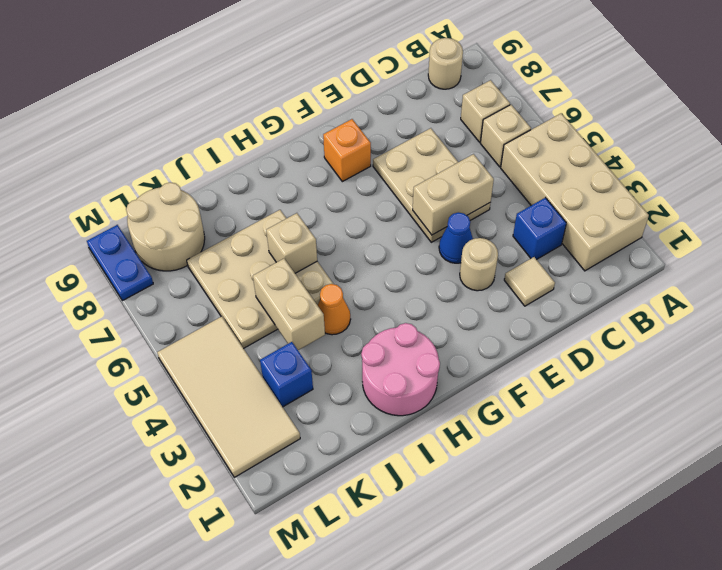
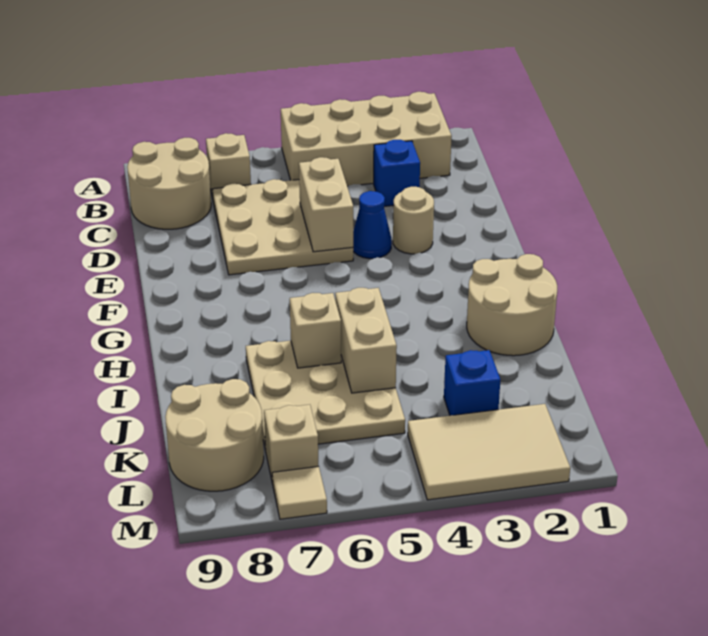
tan 1x1 brick [480,105,531,167] -> tan 1x1 brick moved to [264,405,318,483]
tan 1x1 round brick [428,38,463,89] -> tan 2x2 round brick [127,138,211,229]
tan 1x1 tile [504,257,555,306] -> tan 1x1 tile moved to [272,466,327,519]
tan 2x3 plate [373,128,491,242] -> tan 3x3 plate [212,179,353,275]
orange 1x1 brick [323,119,371,182] -> none
pink 2x2 round brick [361,323,440,416] -> tan 2x2 round brick [467,254,557,356]
orange 1x1 cone [318,284,351,335] -> none
tan 1x2 brick [253,259,325,350] -> tan 1x2 brick turned to [335,288,397,393]
tan 2x4 tile [157,316,300,477] -> tan 2x3 tile [408,404,570,500]
blue 1x2 plate [87,225,153,301] -> none

